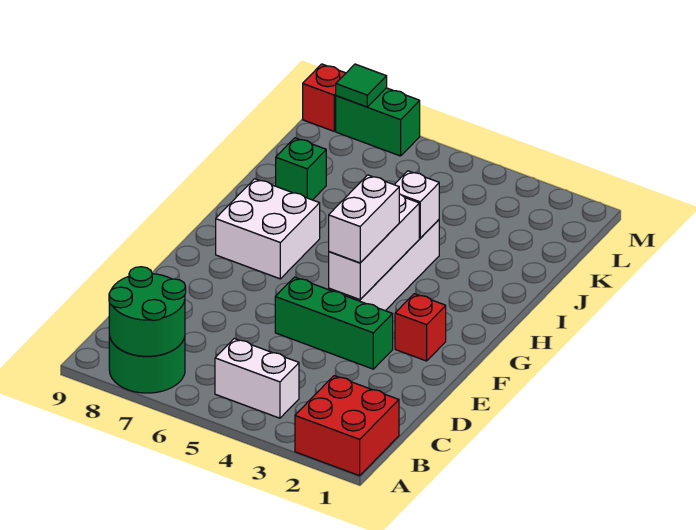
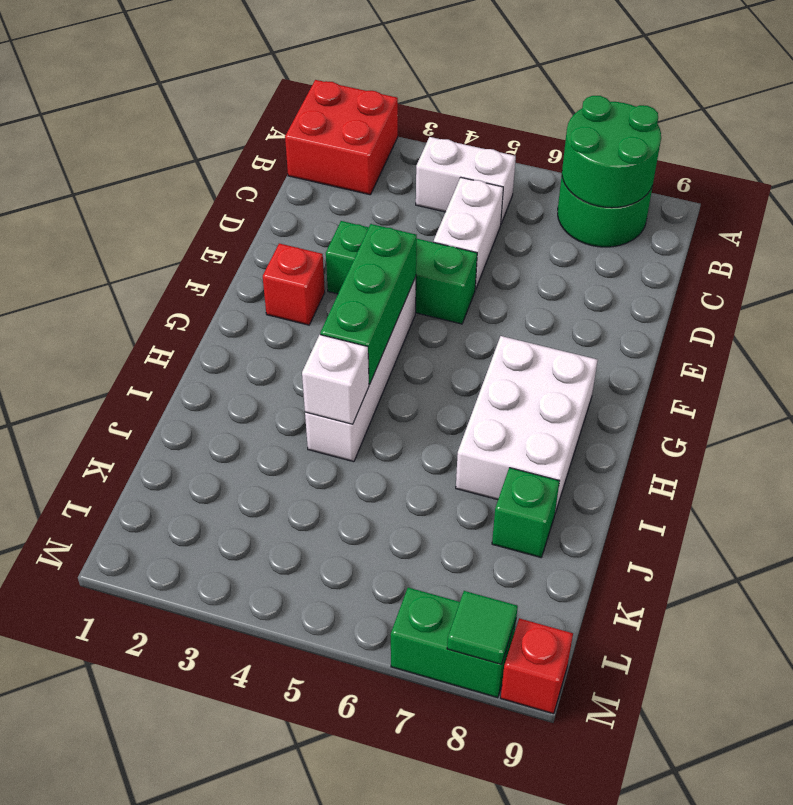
white 1x3 brick [329,194,419,299] -> green 1x3 brick [320,224,417,384]
white 1x2 brick [329,175,399,263] -> white 1x2 brick moved to [433,177,503,290]
white 2x2 brick [216,179,320,279] -> white 2x3 brick [456,336,598,513]

